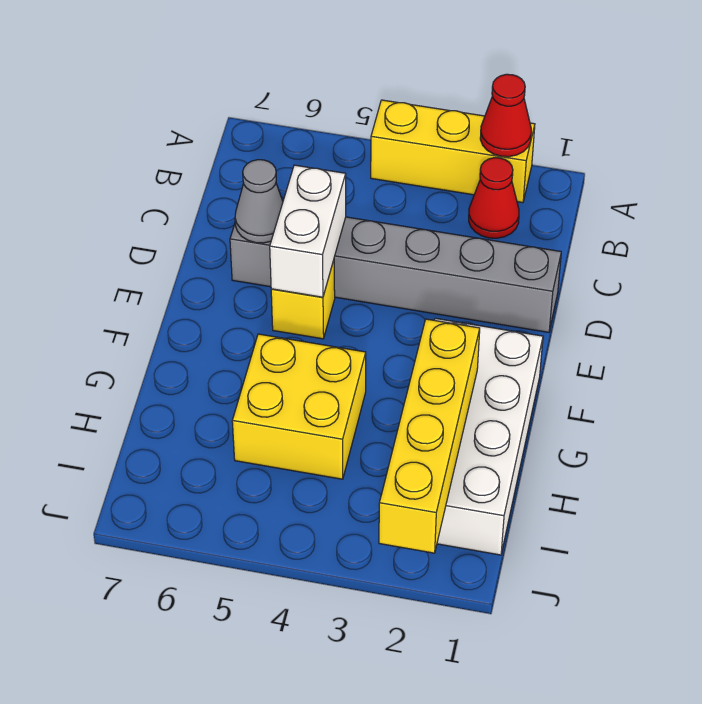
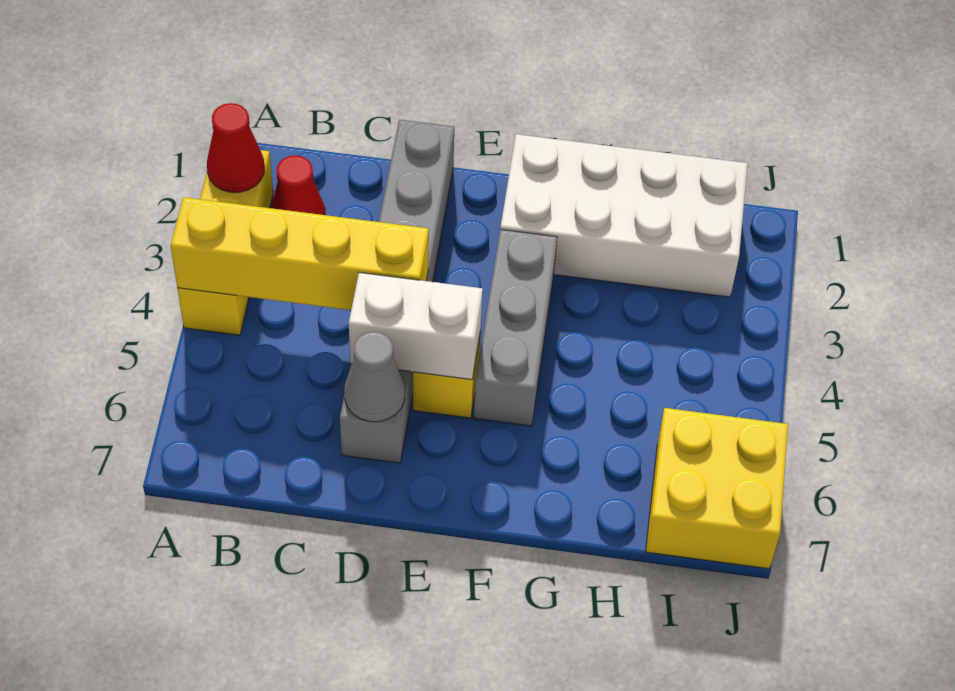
none -> grey 1x3 brick [474,229,557,426]
yellow 1x4 brick [379,319,480,553] -> yellow 1x4 brick moved to [171,197,429,310]
yellow 2x2 brick [232,334,366,479] -> yellow 2x2 brick moved to [646,408,788,569]

